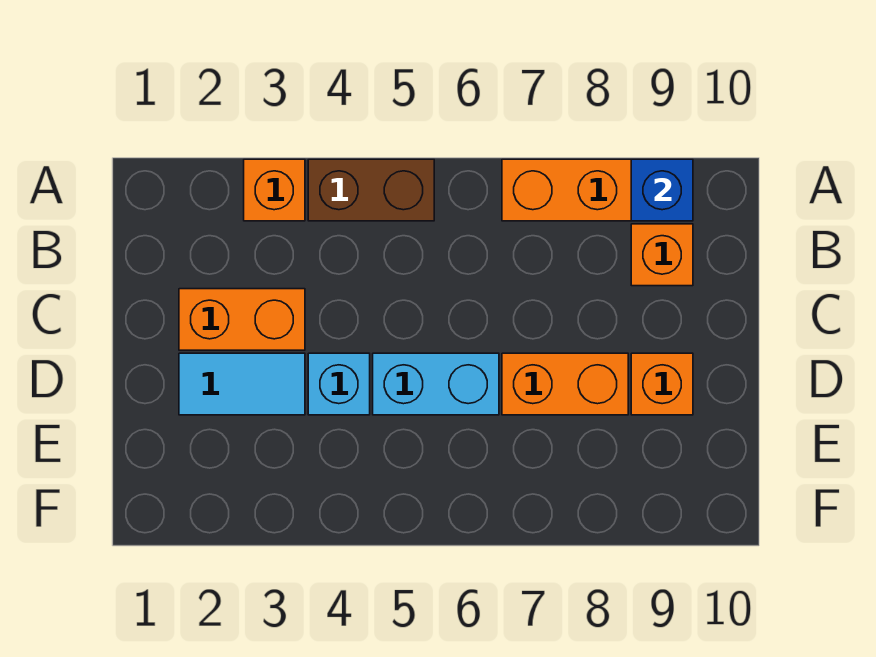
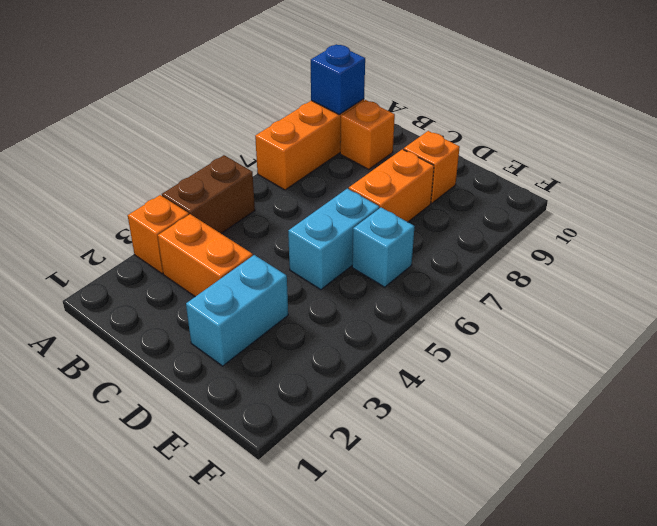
orange 1x2 brick [179,289,305,350] -> orange 1x2 brick turned to [158,214,253,297]
cyan 1x2 tile [179,353,305,415] -> cyan 1x2 brick [186,255,288,366]
cyan 1x1 brick [308,353,370,415] -> cyan 1x1 brick moved to [352,208,415,287]

